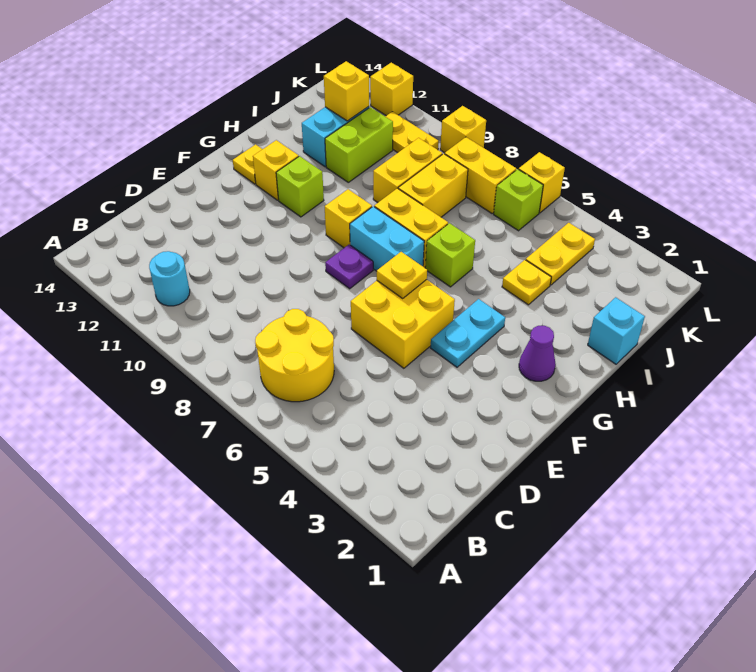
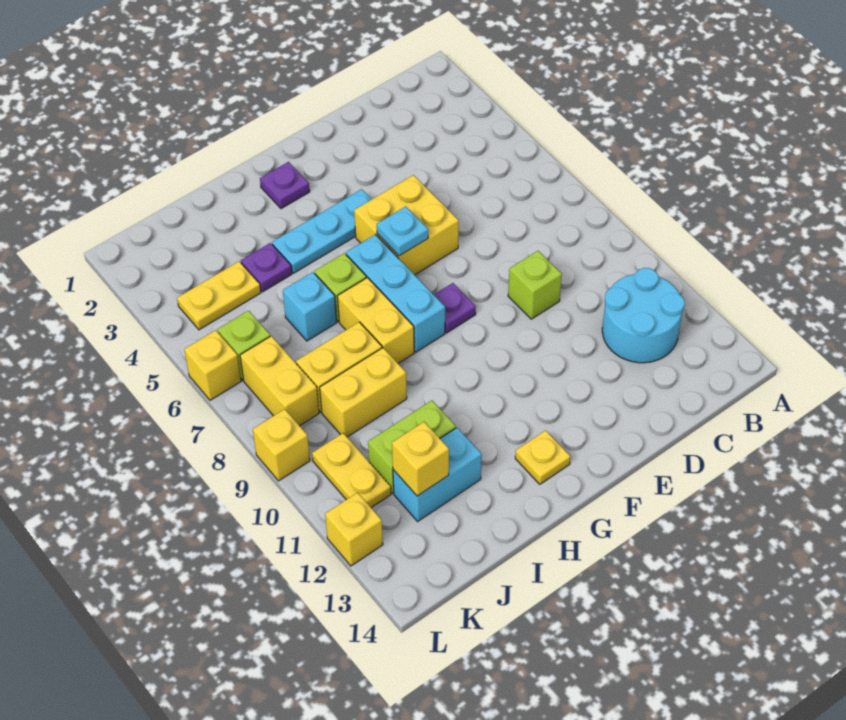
yellow 2x2 round brick [255,309,334,402] -> none
cyan 1x1 round brick [149,251,190,306] -> cyan 2x2 round brick [602,268,685,363]
cyan 1x2 plate [431,299,505,367] -> cyan 1x3 plate [272,189,372,273]
yellow 1x1 plate [377,252,427,298] -> cyan 1x1 plate [377,207,428,256]
purple 1x1 cone [519,326,556,381] -> purple 1x1 plate [260,162,310,209]
cyan 1x2 brick [350,206,424,271] -> cyan 1x3 brick [346,235,445,352]
yellow 1x1 brick [325,189,372,248] -> none
lime 1x1 brick [276,156,324,217] -> lime 1x1 brick moved to [508,251,562,319]
yellow 1x1 brick [253,140,299,200] -> none
cyan 1x1 brick [588,297,645,364] -> cyan 1x1 brick moved to [283,272,337,341]
yellow 1x1 plate [502,260,551,305] -> purple 1x1 plate [241,243,292,292]

